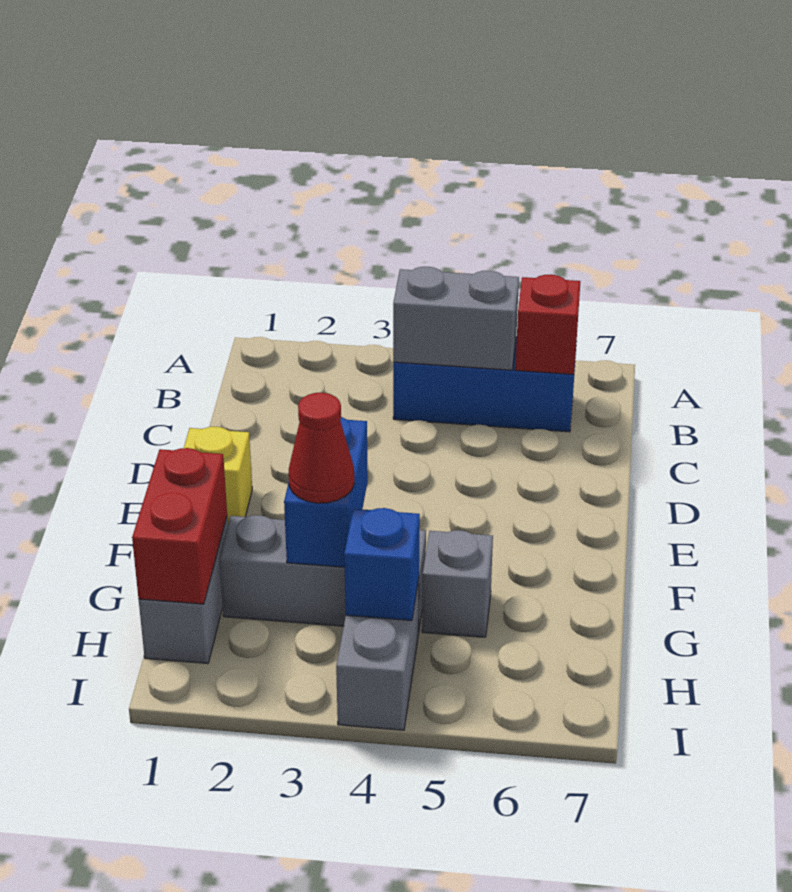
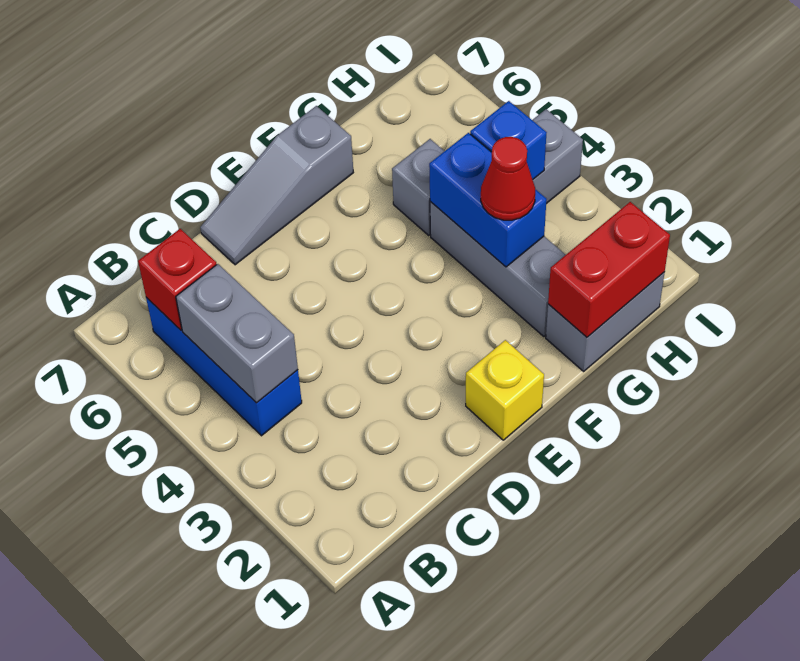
none -> grey 1x3 slope [200,106,353,265]
blue 1x2 brick [284,417,368,567] -> blue 1x2 brick turned to [429,133,547,267]

